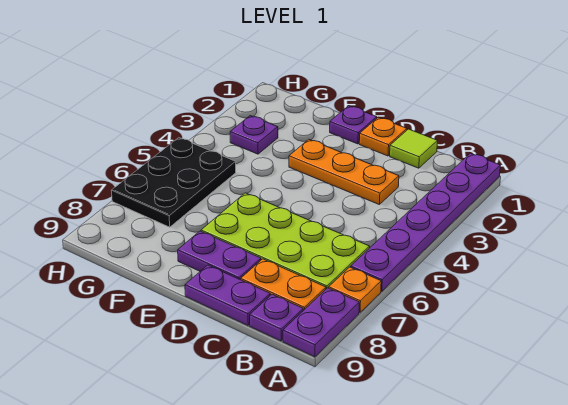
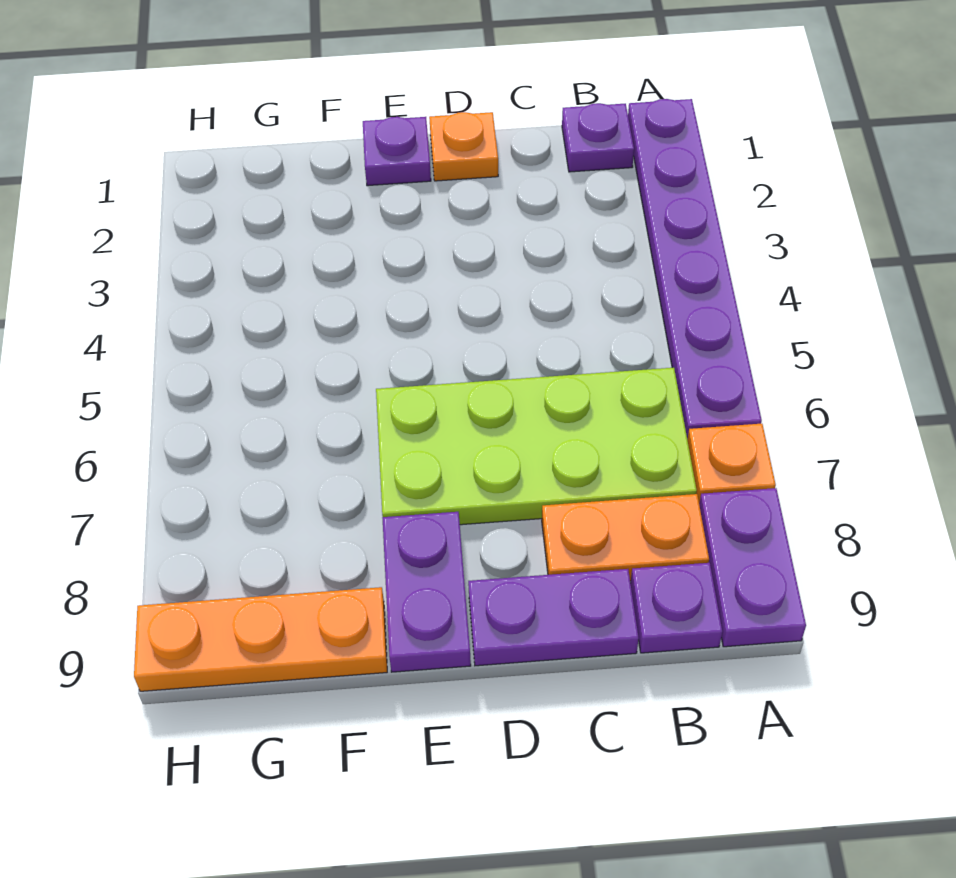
lime 1x1 tile [390,129,438,168] -> none
orange 1x3 plate [289,139,399,204] -> orange 1x3 plate moved to [134,587,387,691]
purple 1x2 plate [178,231,261,280] -> purple 1x2 plate turned to [382,512,471,672]
purple 1x1 plate [230,116,278,154] -> purple 1x1 plate moved to [562,103,634,172]
black 2x3 plate [111,138,236,227] -> none

